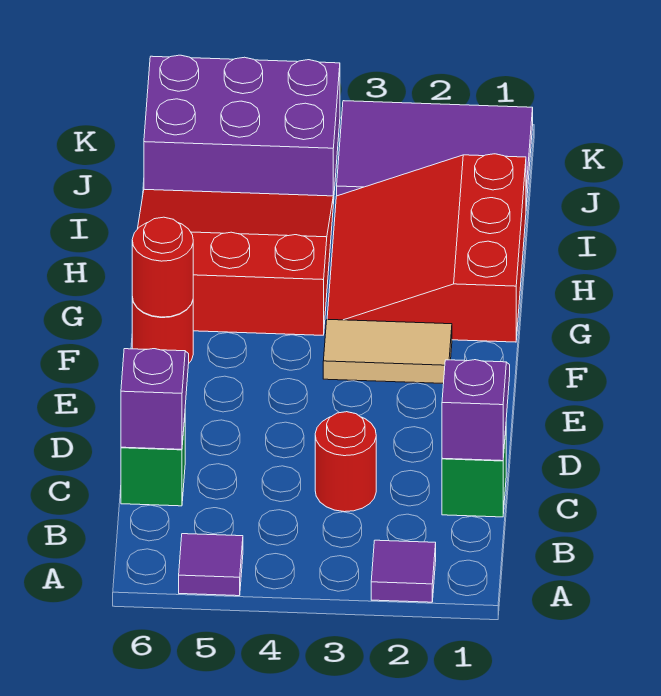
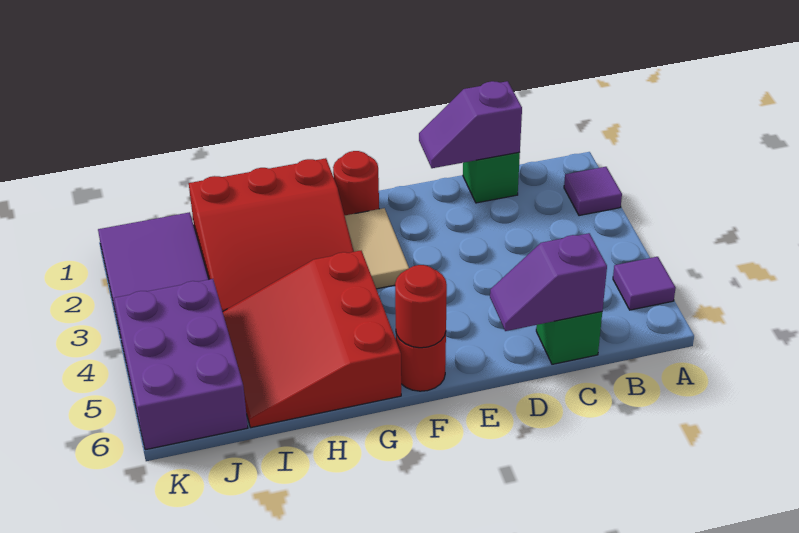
red 1x1 round brick [315,412,376,512] -> red 1x1 round brick moved to [333,151,379,215]

